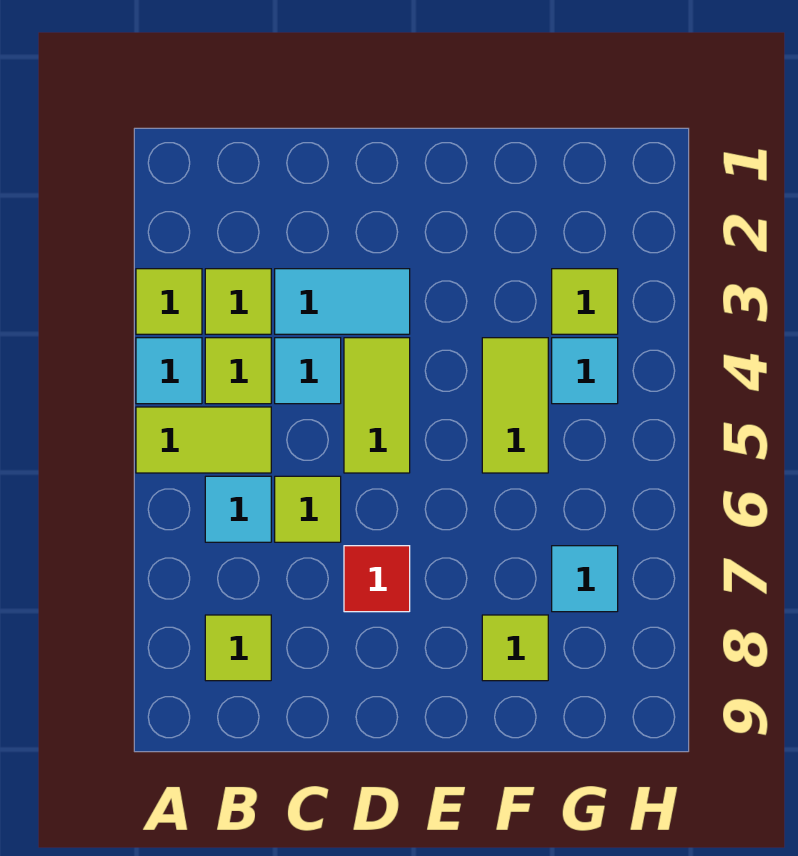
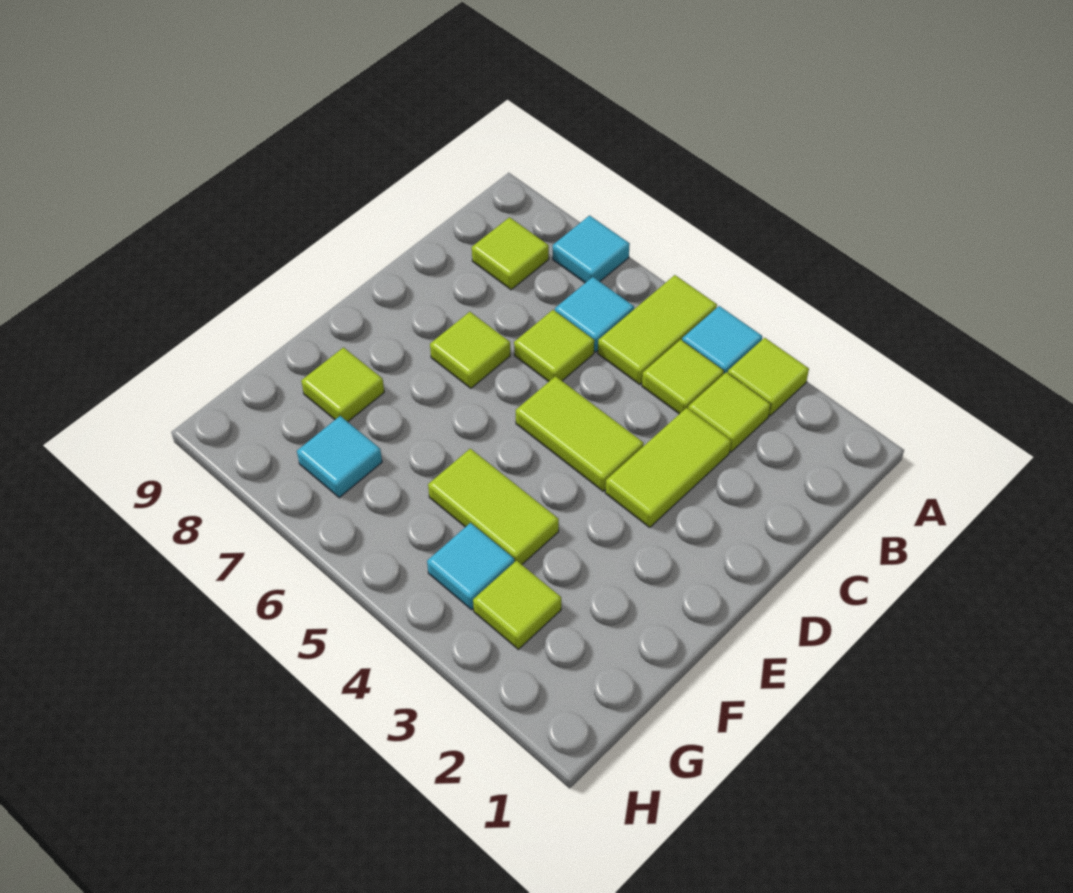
cyan 1x2 tile [275,269,410,334] -> lime 1x2 tile [605,408,731,527]
cyan 1x1 tile [275,338,341,404] -> cyan 1x1 tile moved to [553,216,630,283]
red 1x1 tile [344,546,410,612] -> lime 1x1 tile [430,312,510,388]

